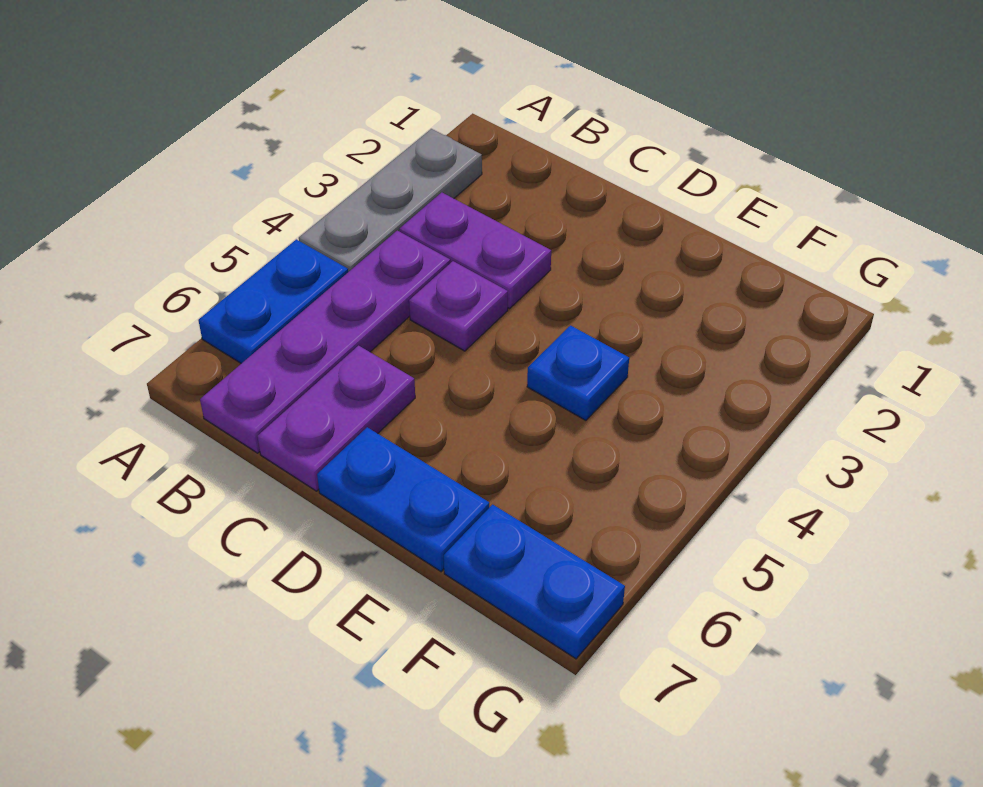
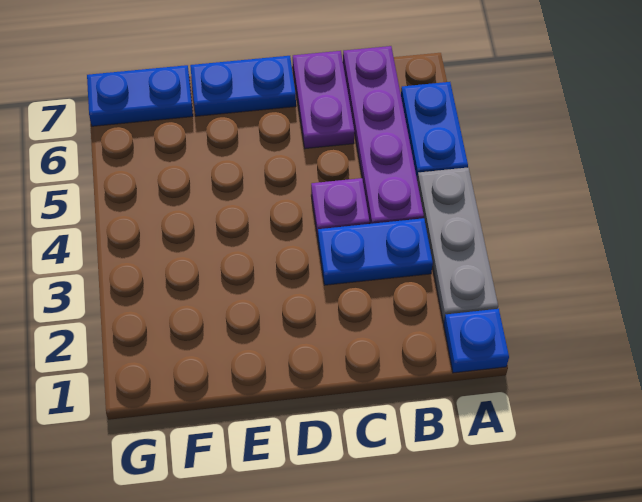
purple 1x2 plate [399,192,551,308] -> blue 1x2 plate [318,218,433,285]
blue 1x1 plate [527,325,629,420] -> blue 1x1 plate moved to [444,309,509,373]

